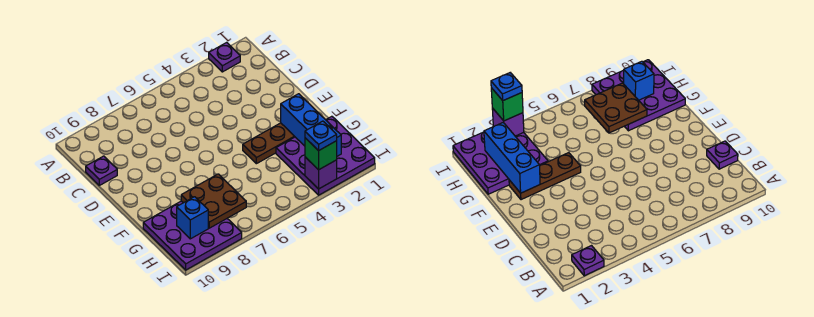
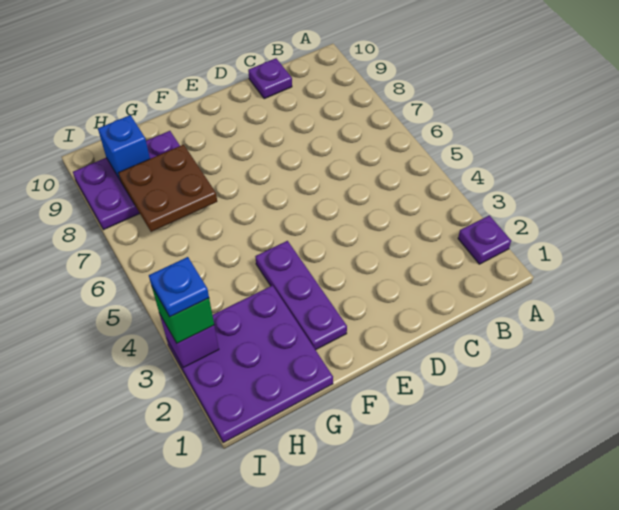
brown 1x3 plate [243,123,295,164] -> purple 1x3 plate [255,241,347,350]
blue 1x3 brick [281,94,341,156] -> none
purple 3x3 plate [143,201,242,270] -> purple 2x3 plate [73,131,180,230]

